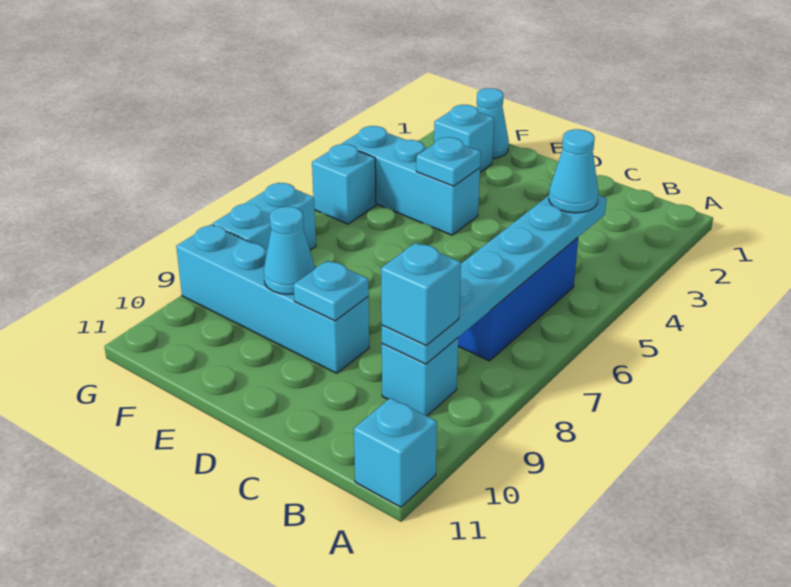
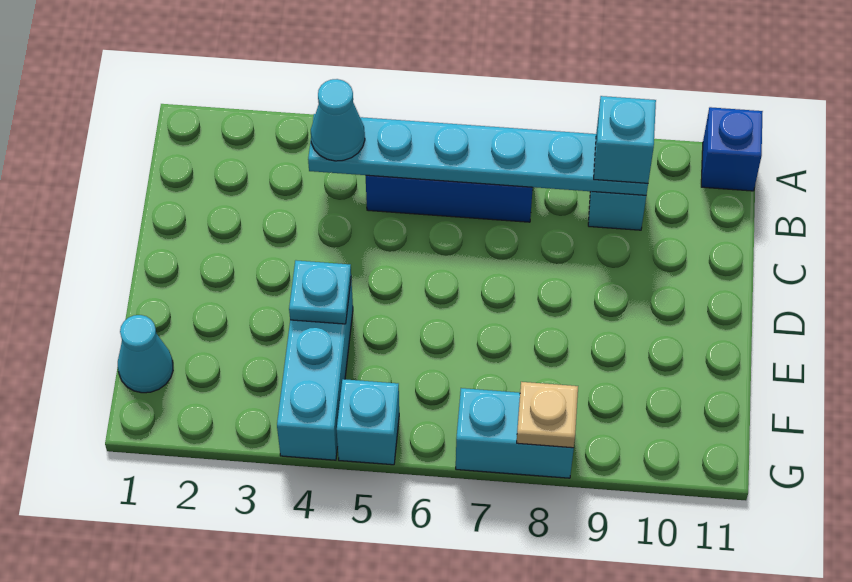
cyan 1x1 brick [354,398,437,507] -> blue 1x1 brick [701,107,763,191]
cyan 1x4 brick [176,225,369,373] -> none
cyan 1x1 plate [294,260,369,321] -> none
cyan 1x1 cone [264,207,315,294] -> none
cyan 1x1 brick [434,105,494,172] -> none
none -> tan 1x1 plate [517,382,578,448]

